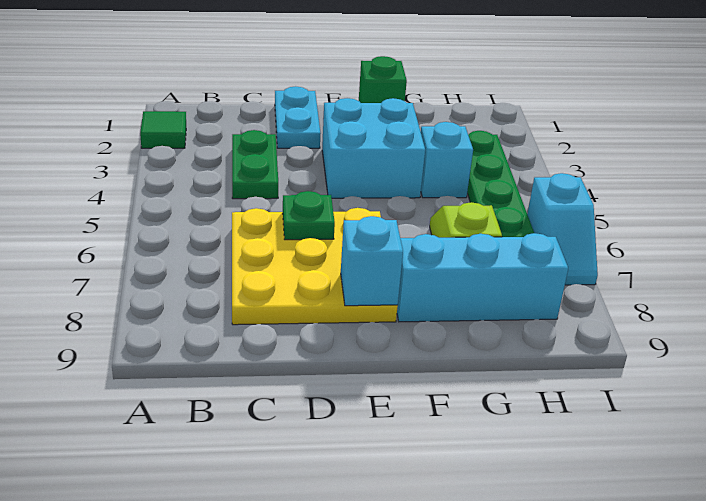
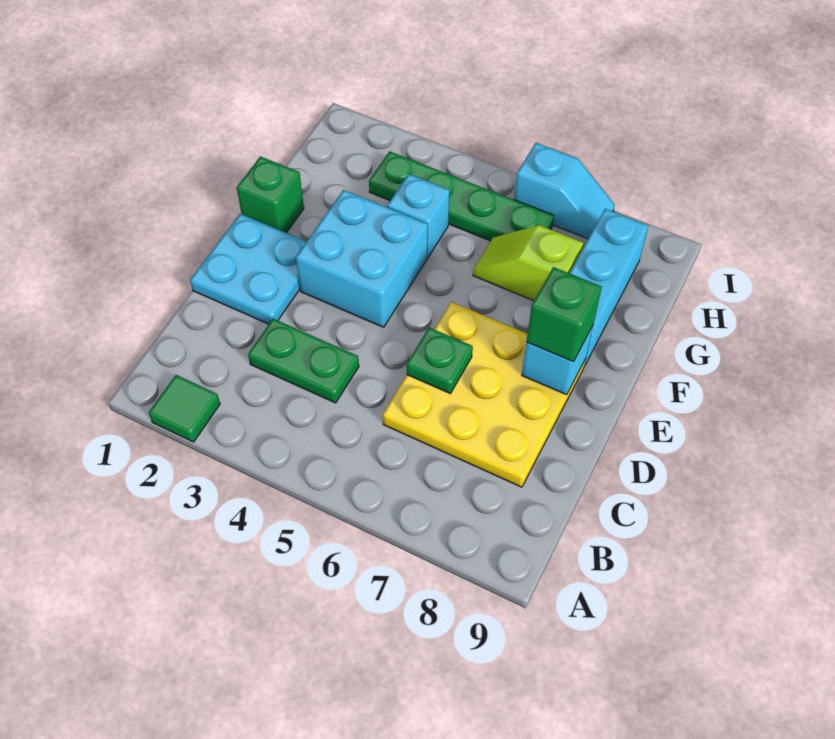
cyan 1x2 plate [275,86,321,148] -> cyan 2x2 plate [190,214,307,324]
none -> green 1x1 brick [526,267,602,362]

